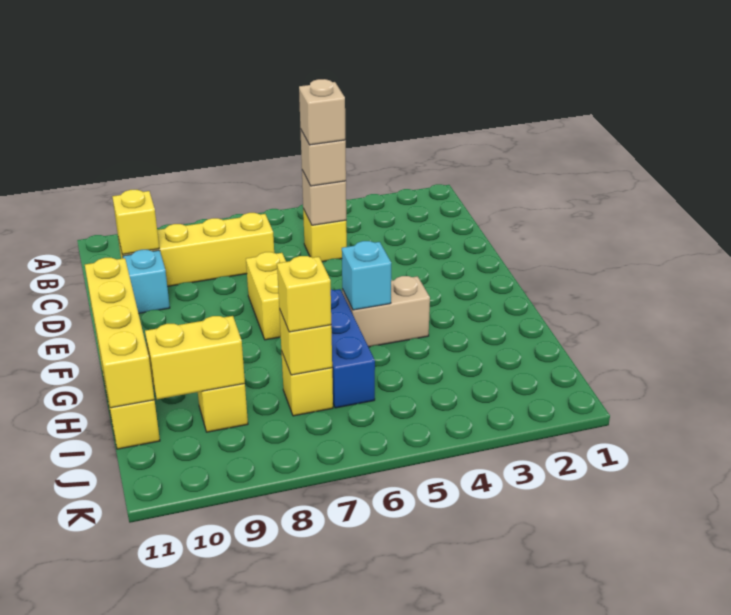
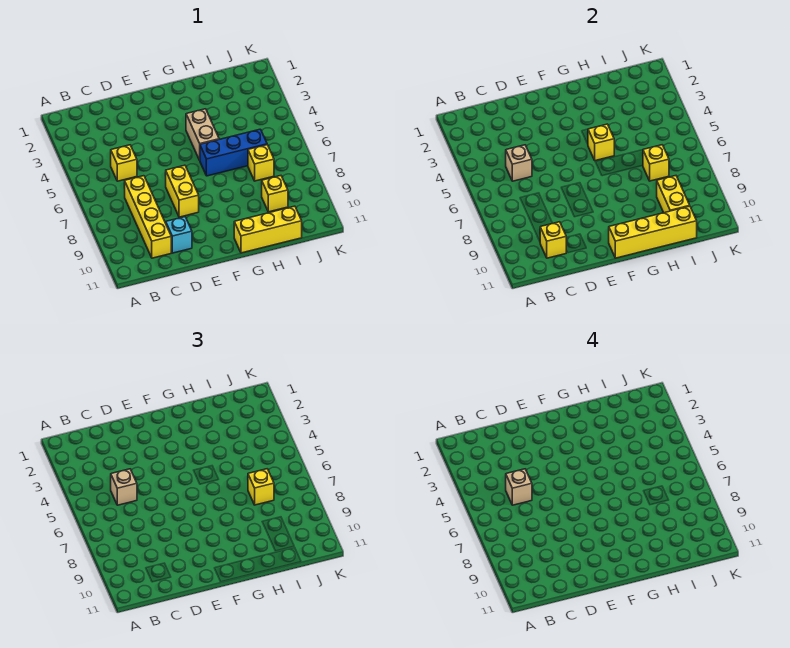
yellow 1x2 brick [246,252,286,340] -> yellow 1x2 brick turned to [166,165,199,217]
cyan 1x1 brick [342,241,391,310] -> yellow 1x1 brick [588,124,614,161]

